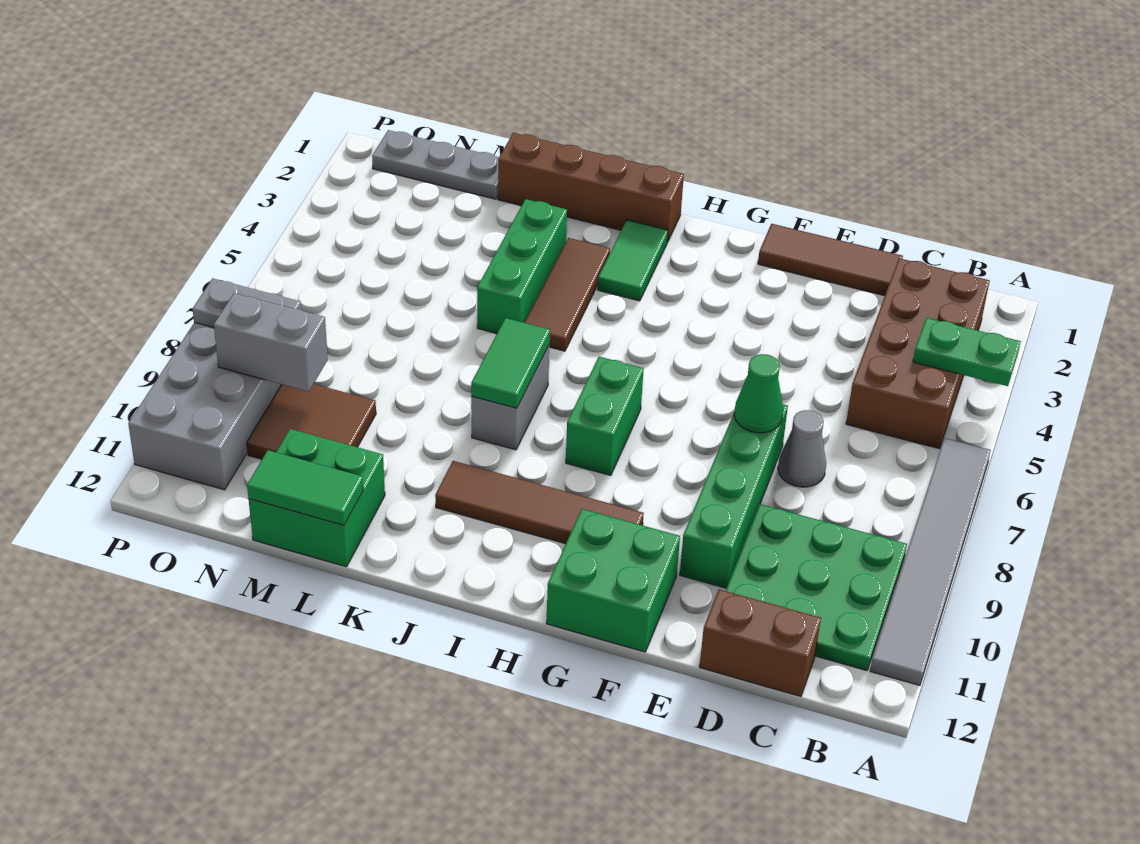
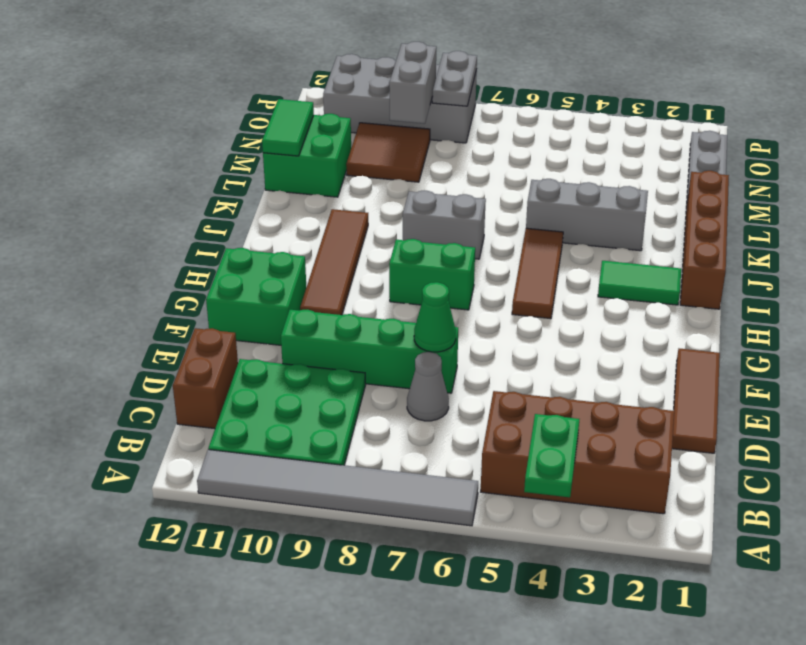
brown 1x3 tile [524,238,610,351] -> brown 1x3 tile turned to [512,228,563,319]
green 1x2 tile [471,318,550,408] -> none
green 1x3 brick [477,199,567,333] -> grey 1x3 brick [526,179,648,251]

